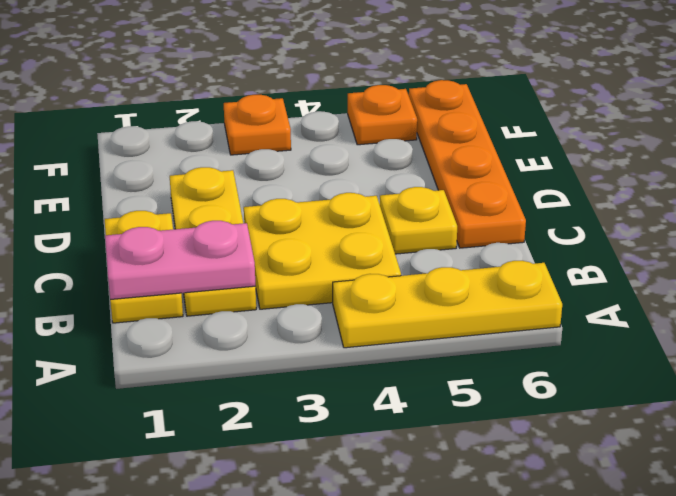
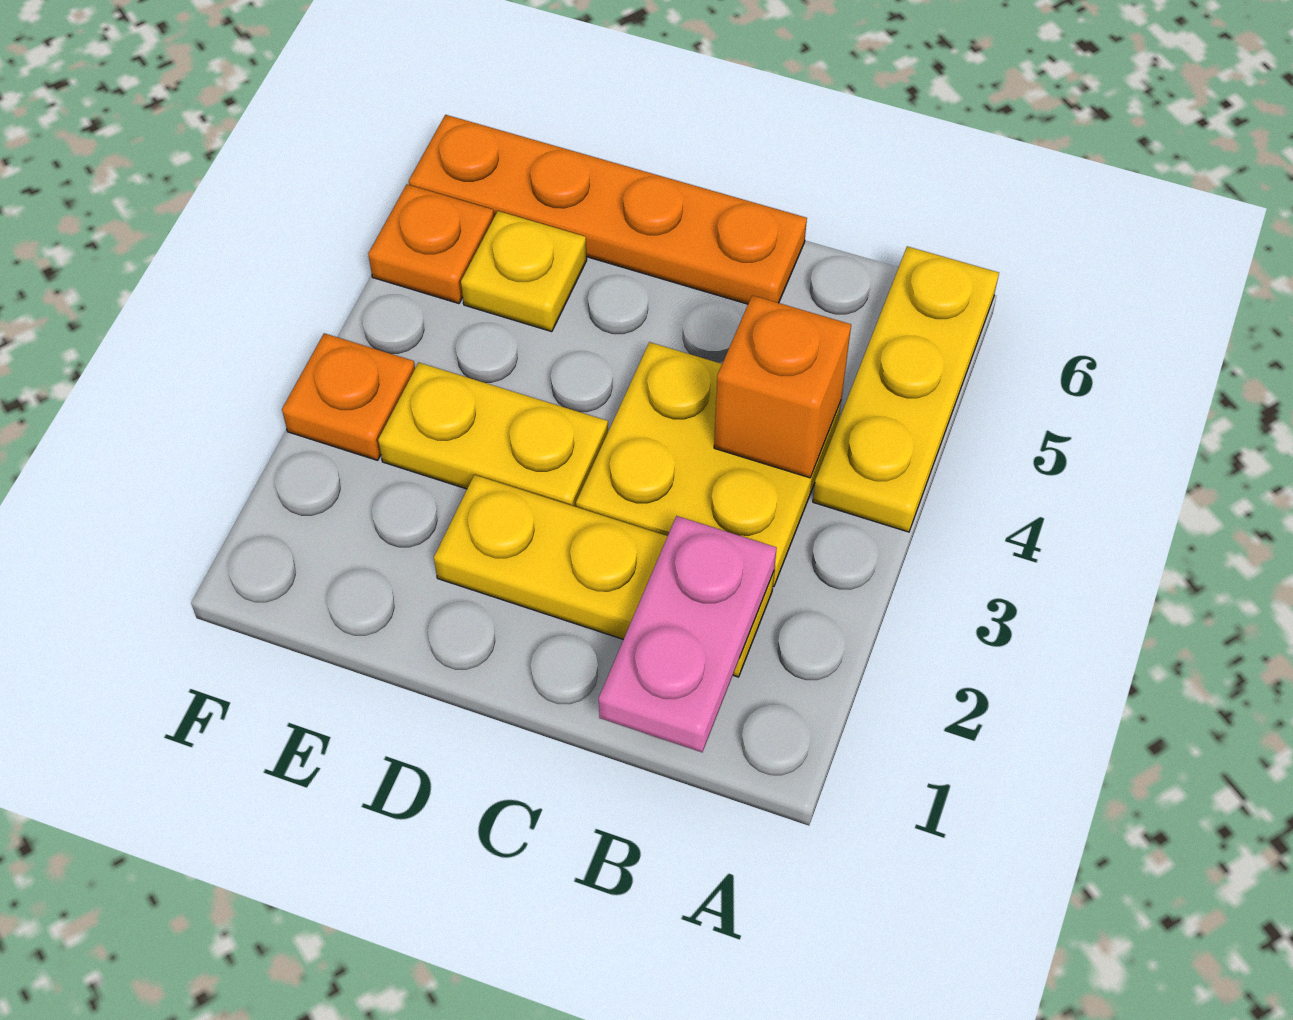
yellow 1x2 plate [105,211,183,323] -> yellow 1x2 plate moved to [378,363,608,507]
none -> orange 1x1 brick [714,295,851,478]
yellow 1x1 plate [380,187,457,254] -> yellow 1x1 plate moved to [461,211,587,332]

